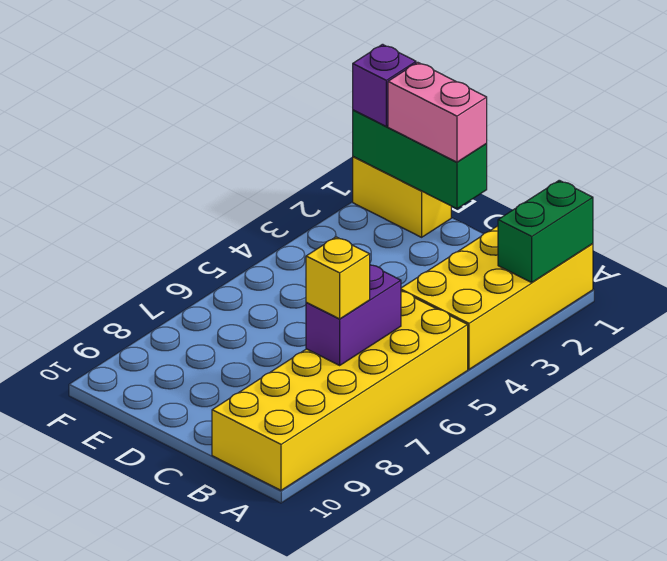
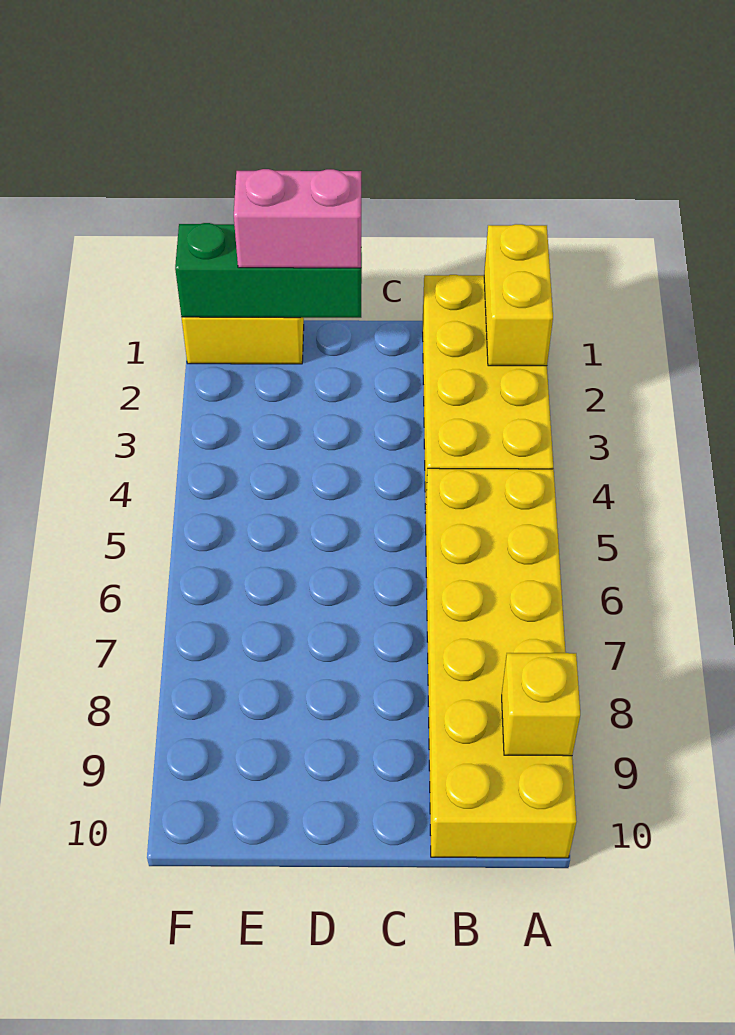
green 1x2 brick [498,180,593,282] -> yellow 1x2 brick [484,224,553,366]
purple 1x2 brick [306,265,401,365] -> none
yellow 1x1 brick [306,237,370,319] -> yellow 1x1 brick moved to [502,653,580,756]
purple 1x1 brick [353,44,416,126] -> none

